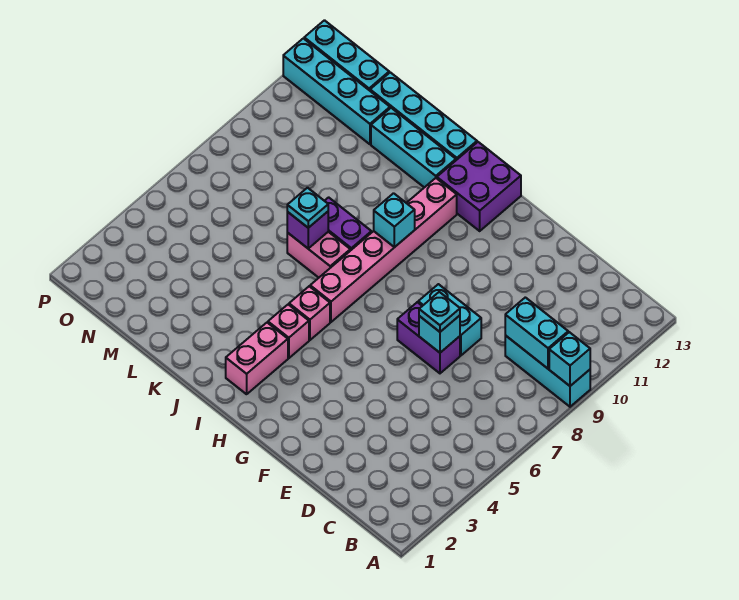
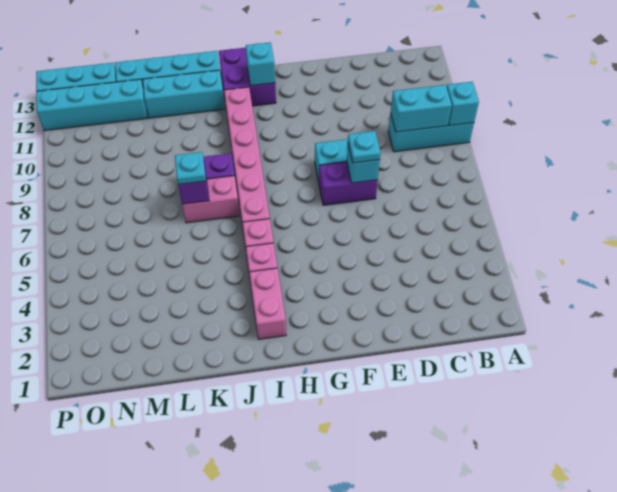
cyan 1x1 brick [374,193,415,247] -> cyan 1x1 brick moved to [246,42,275,86]

